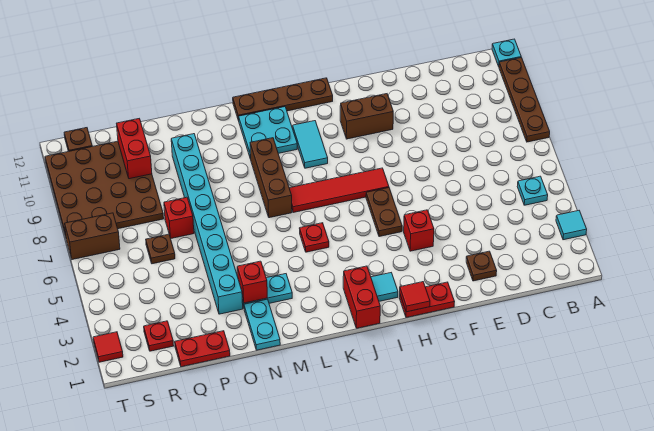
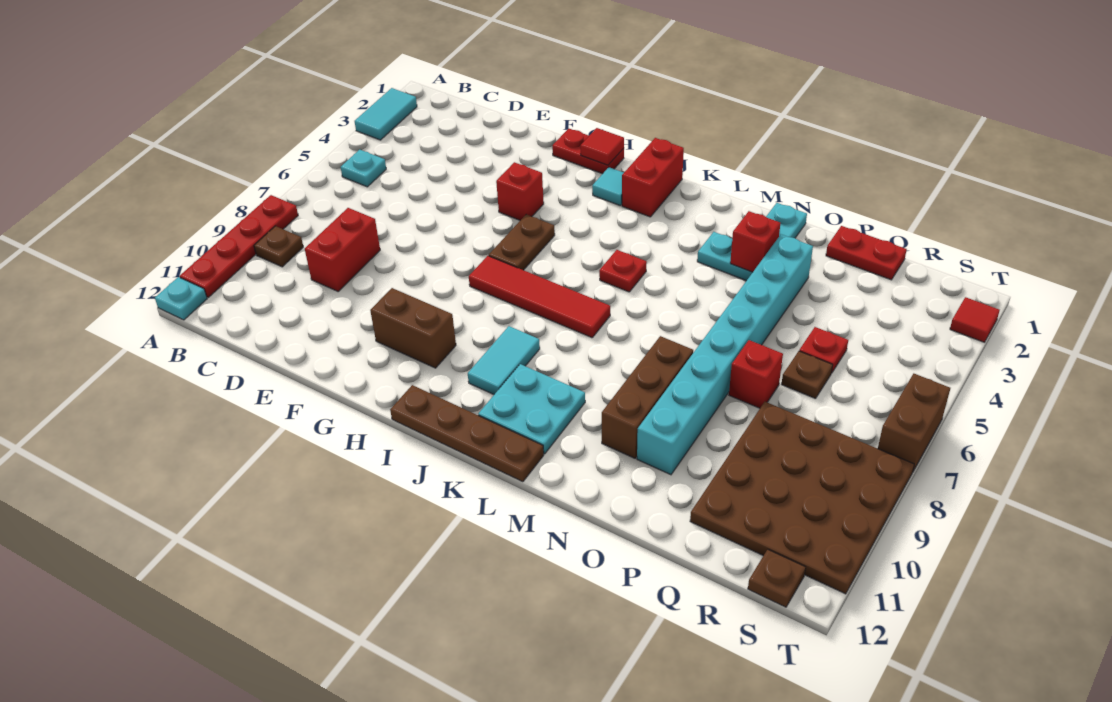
cyan 1x1 tile [556,211,587,240] -> cyan 1x2 tile [355,88,417,140]
brown 1x4 plate [499,58,550,142] -> red 1x4 plate [180,195,298,297]
brown 1x1 plate [466,251,497,281] -> brown 1x1 plate moved to [254,226,303,267]
brown 1x3 brick [250,138,292,218] -> brown 1x3 brick moved to [602,336,693,458]
red 1x2 brick [116,119,152,179] -> red 1x2 brick moved to [305,208,380,291]
red 1x1 plate [144,321,174,351] -> red 1x1 plate moved to [799,327,848,373]
brown 1x2 brick [65,213,120,260] -> brown 1x2 brick turned to [878,374,950,473]

